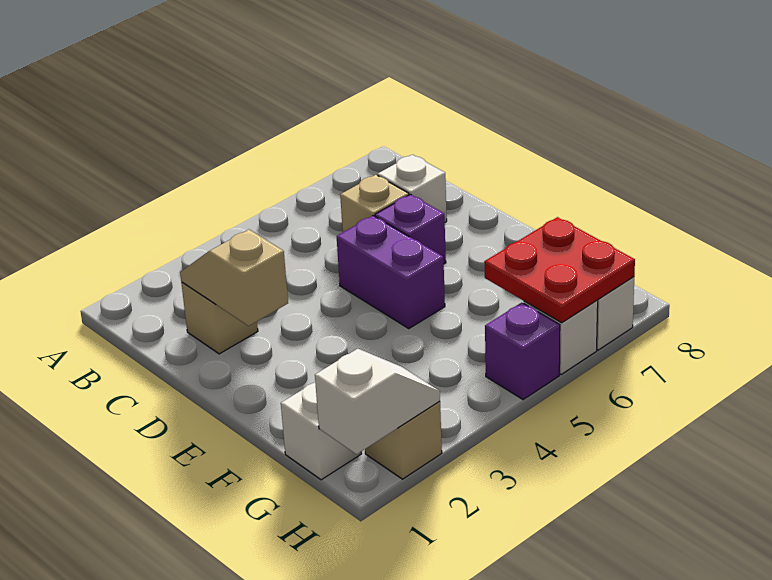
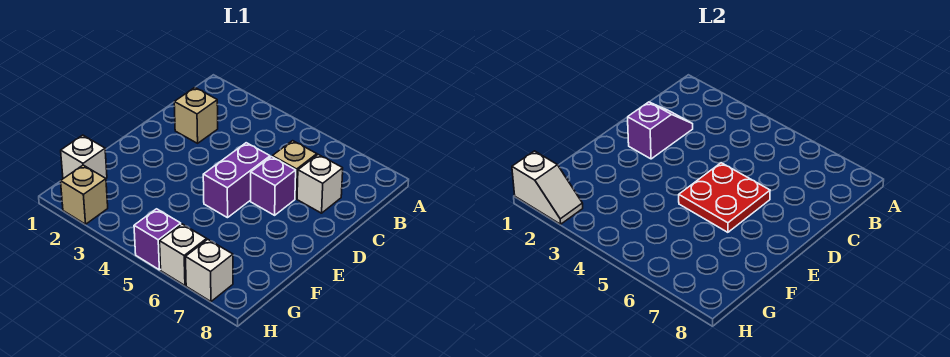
tan 1x2 slope [180,229,288,326] -> purple 1x2 slope [628,102,693,159]
red 2x2 plate [484,217,635,323] -> red 2x2 plate moved to [679,163,770,232]

